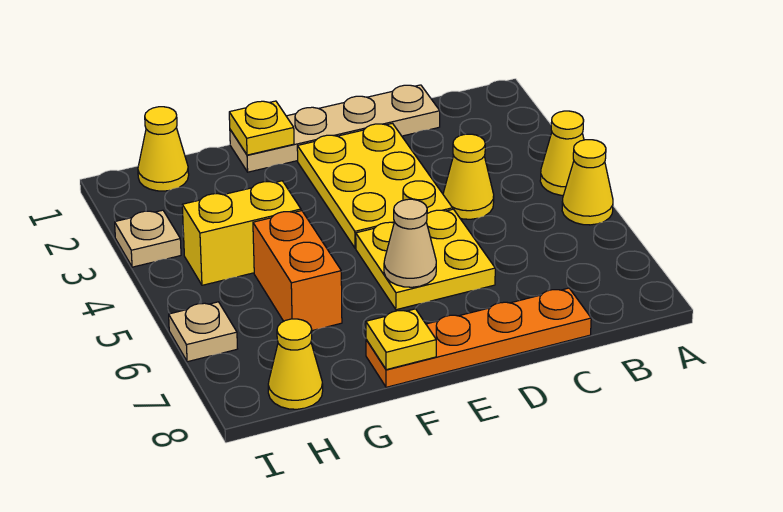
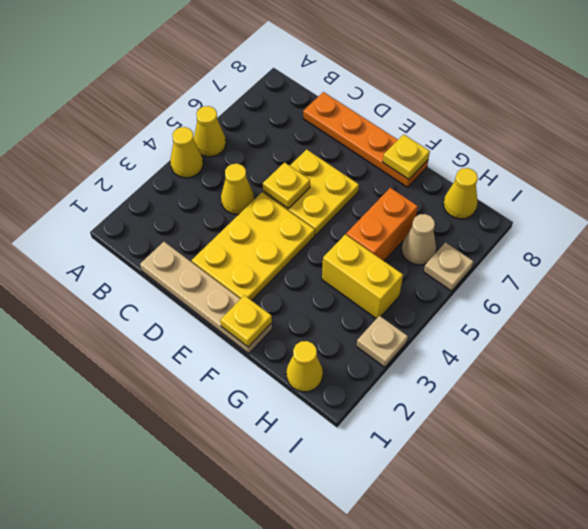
none -> yellow 1x1 plate [263,162,310,209]
tan 1x1 cone [384,199,436,287] -> tan 1x1 cone moved to [402,214,436,265]

